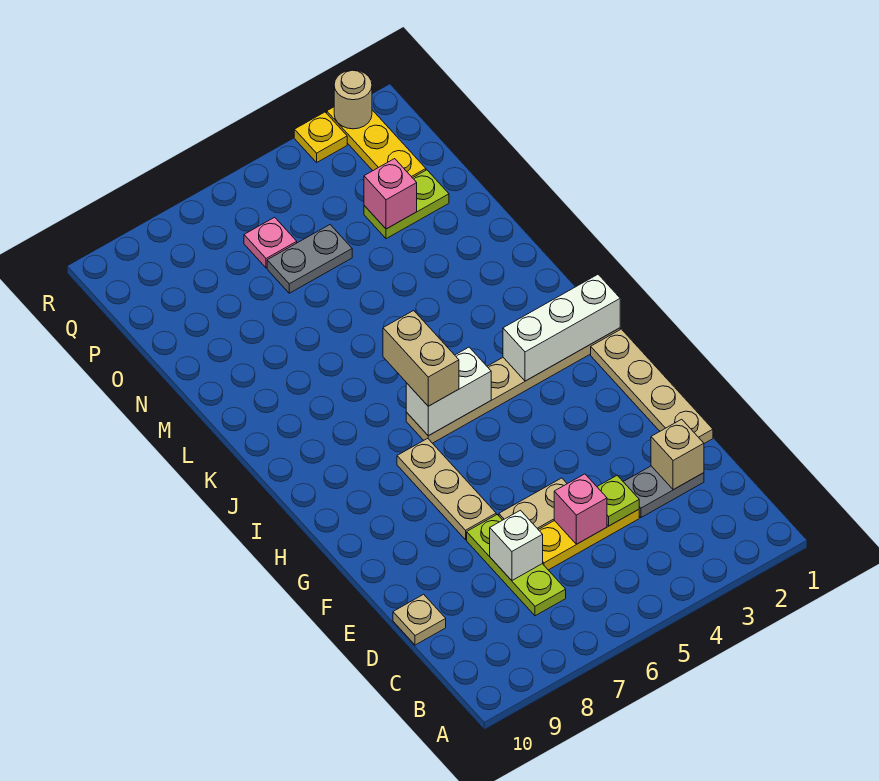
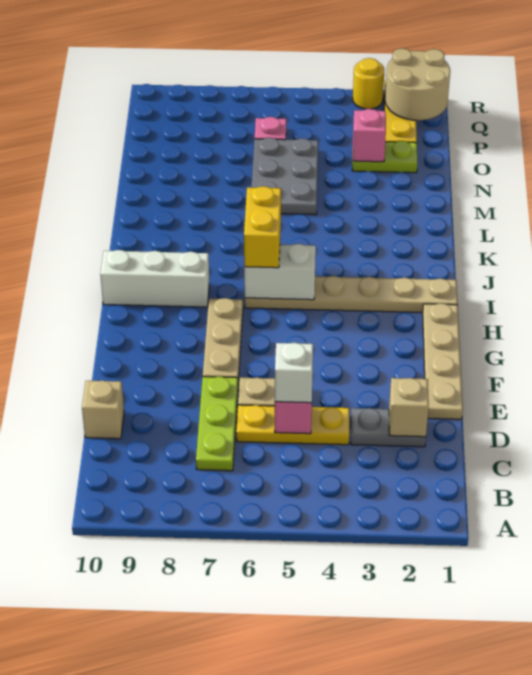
lime 1x1 plate [597,475,639,526] -> none
white 1x1 brick [490,510,543,580] -> white 1x1 brick moved to [275,343,313,403]
tan 1x1 plate [393,594,446,645] -> tan 1x1 brick [82,380,124,439]
white 1x3 brick [503,274,620,381] -> white 1x3 brick moved to [100,250,209,307]
tan 1x2 brick [383,311,459,406] -> yellow 1x2 brick [244,186,281,268]
grey 1x2 plate [267,225,352,293] -> grey 2x3 plate [251,138,318,215]
tan 1x1 round brick [334,70,372,129] -> tan 2x2 round brick [385,48,450,120]
yellow 1x1 plate [294,112,347,162] -> yellow 1x1 round brick [353,58,384,109]

